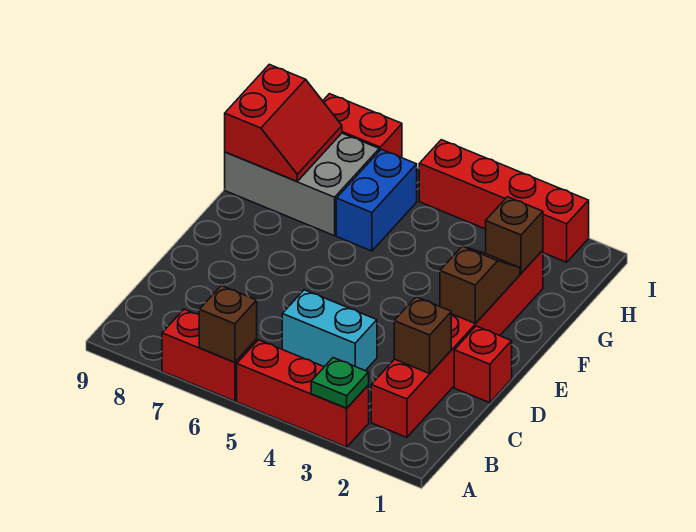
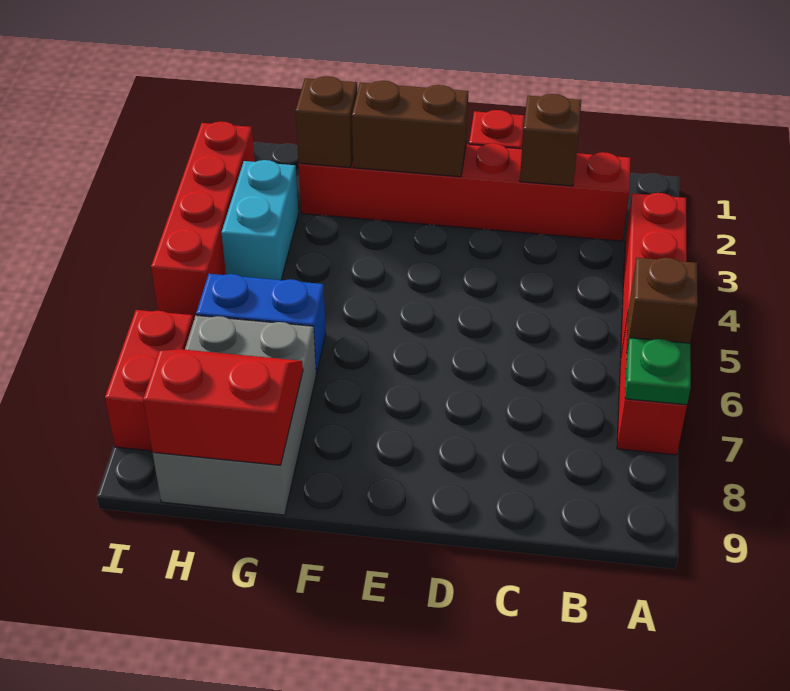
green 1x1 plate [311,358,369,408] -> green 1x1 plate moved to [625,338,691,405]
cyan 1x2 brick [282,290,377,371] -> cyan 1x2 brick moved to [222,160,298,280]
brown 1x2 slope [440,246,520,324] -> brown 1x2 brick [352,81,469,177]

